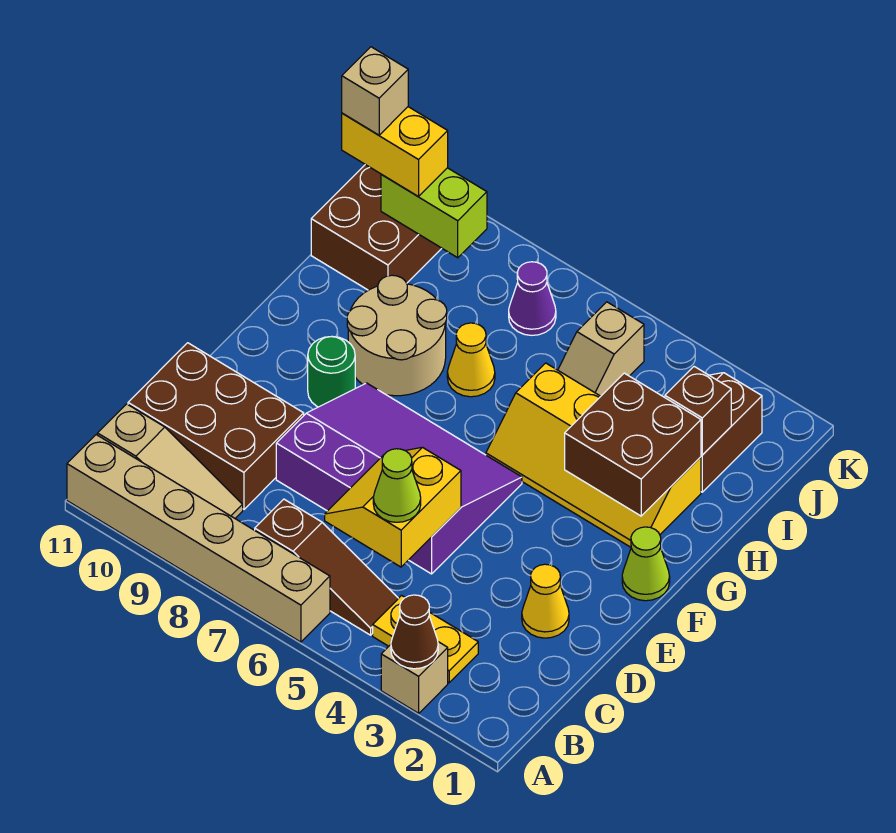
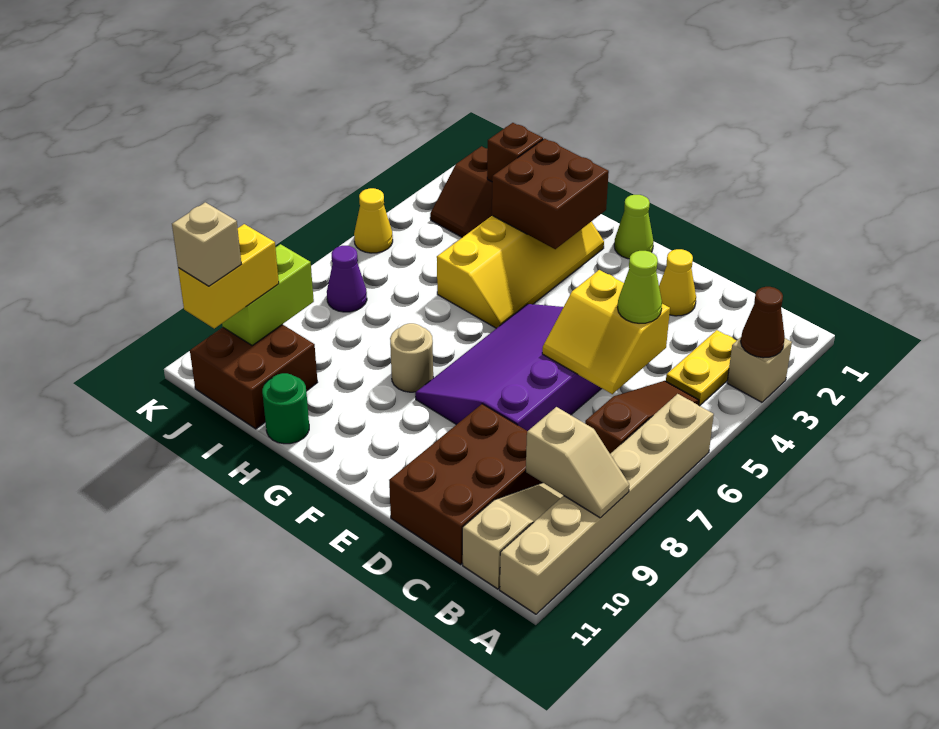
green 1x1 round brick [308,337,355,407] -> green 1x1 round brick moved to [262,373,309,444]
tan 2x2 round brick [347,275,447,396] -> tan 1x1 round brick [390,323,433,392]
yellow 1x1 cone [447,323,495,397] -> yellow 1x1 cone moved to [354,188,393,253]
tan 1x2 slope [558,302,644,396] -> tan 1x2 slope moved to [526,407,629,518]

